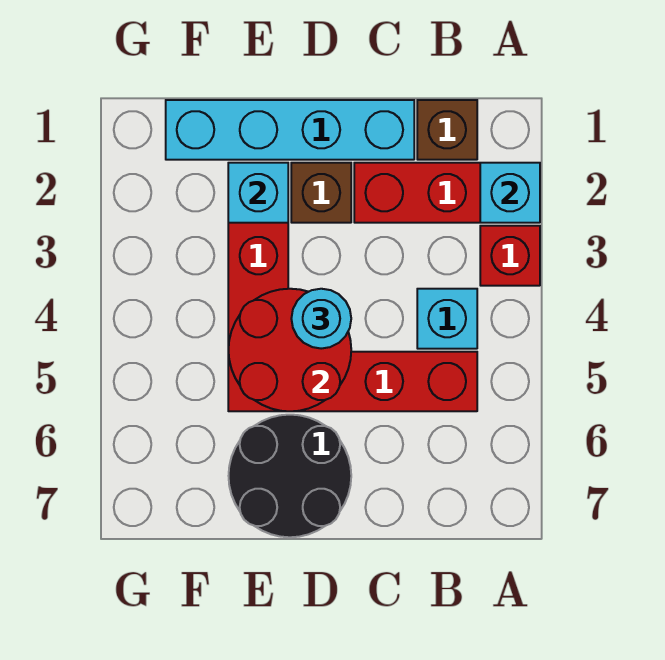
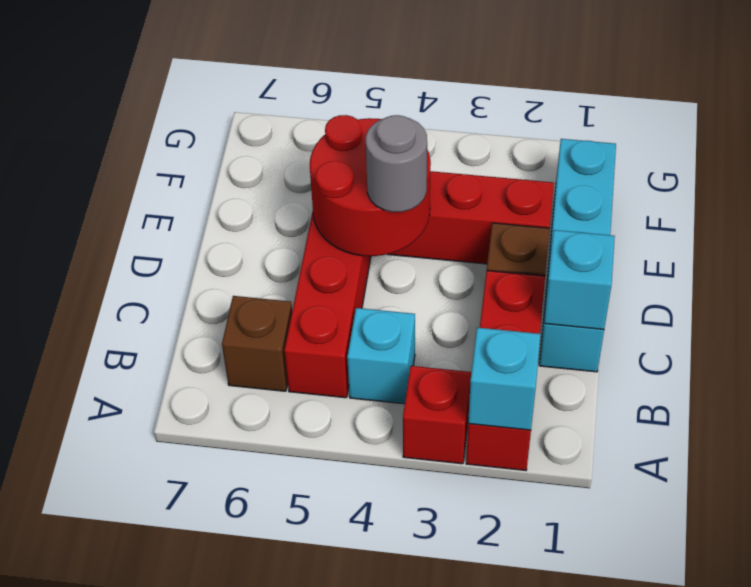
brown 1x1 brick [417,100,477,160] -> brown 1x1 brick moved to [222,296,292,391]
cyan 1x1 round brick [291,289,351,349] -> grey 1x1 round brick [366,115,427,212]
black 2x2 round brick [229,415,351,537] -> none
cyan 1x1 brick [228,163,288,223] -> cyan 1x1 brick moved to [544,230,615,329]

